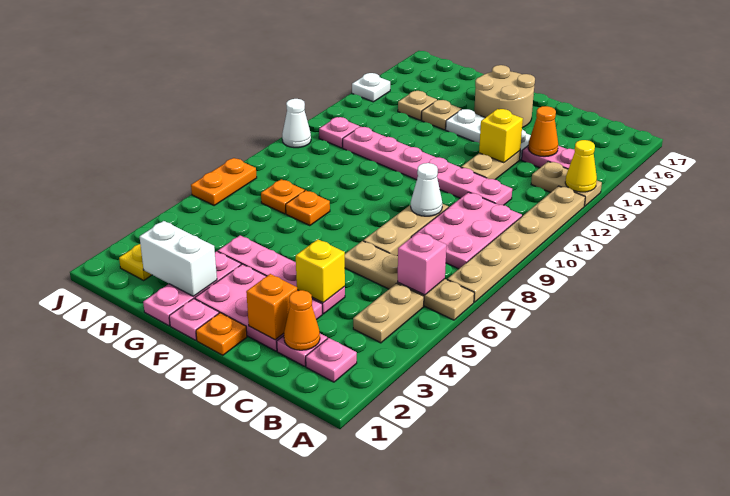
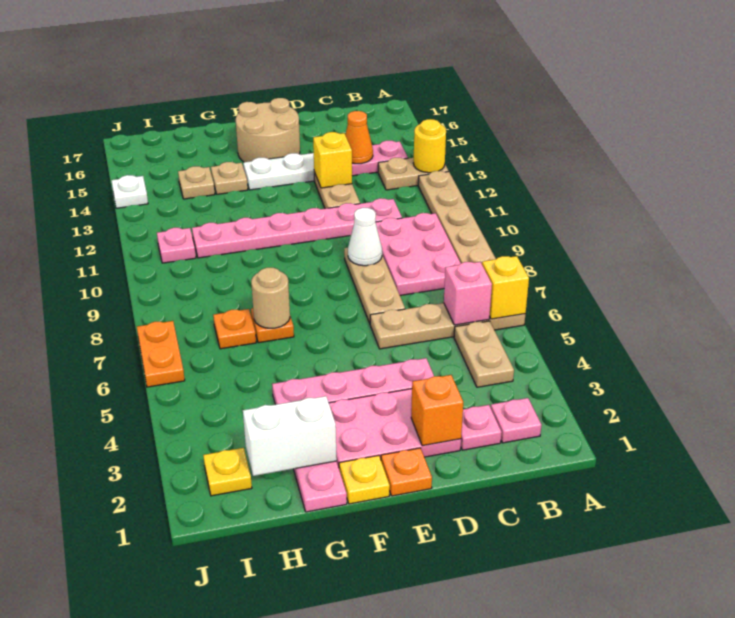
yellow 1x1 cone [565,140,597,192] -> yellow 1x1 round brick [413,119,446,173]
orange 1x1 cone [284,290,320,350] -> none
yellow 1x1 brick [296,239,345,303] -> yellow 1x1 brick moved to [482,256,529,319]
pink 1x1 plate [169,299,219,340] -> yellow 1x1 plate [339,455,390,504]
none -> tan 1x1 round brick [251,268,290,328]
white 1x1 cone [282,99,311,148] -> none

